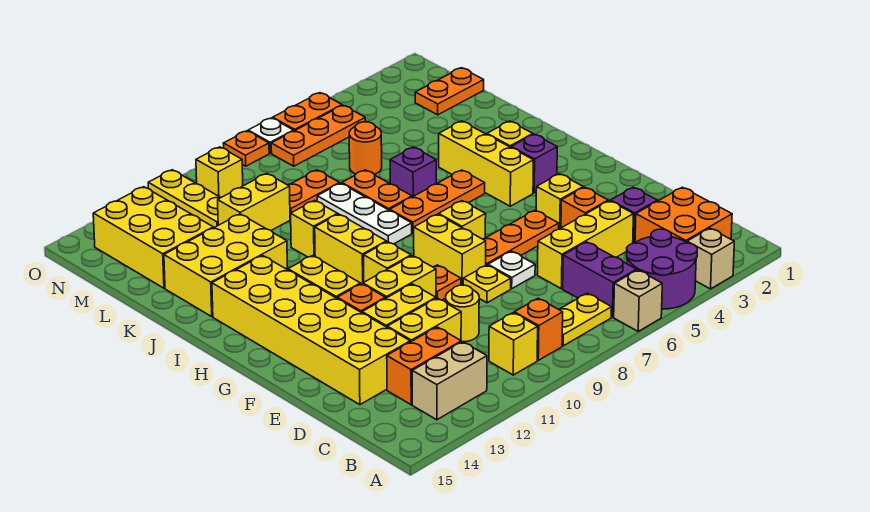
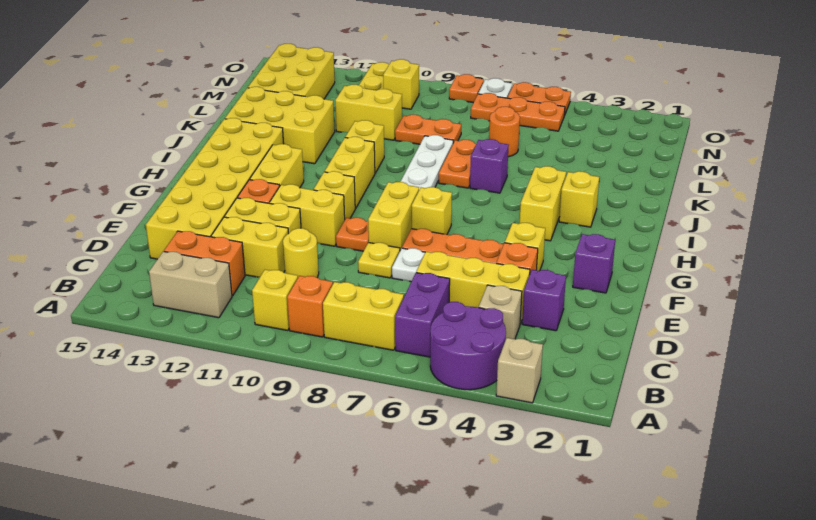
tan 1x1 brick [614,270,662,331] -> tan 1x1 brick moved to [479,285,522,339]
orange 2x2 brick [635,187,732,242] -> none
yellow 1x2 plate [559,293,612,346] -> yellow 1x2 brick [323,282,404,350]
purple 1x1 brick [511,134,557,193] -> purple 1x1 brick moved to [573,234,615,293]
yellow 1x3 brick [439,121,534,206] -> yellow 1x2 brick [520,166,566,241]
orange 1x3 plate [390,170,485,233] -> none
orange 1x2 plate [415,68,484,115] -> none

